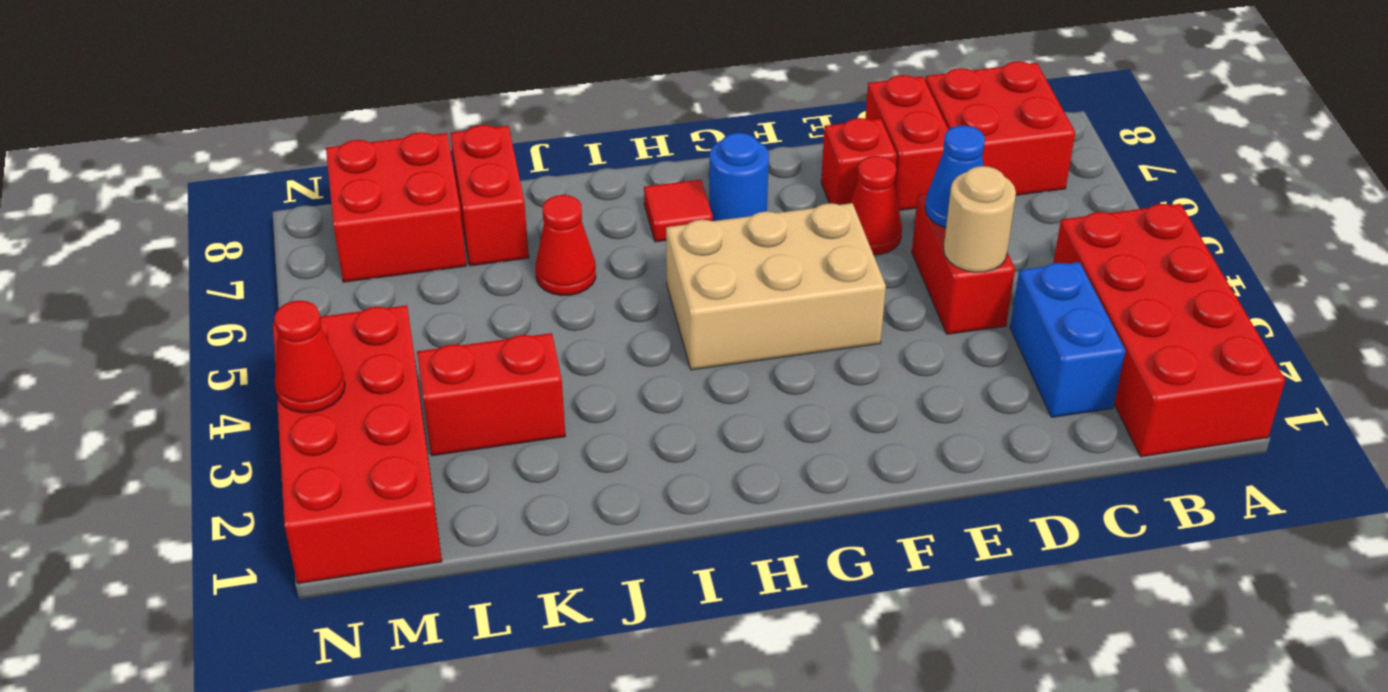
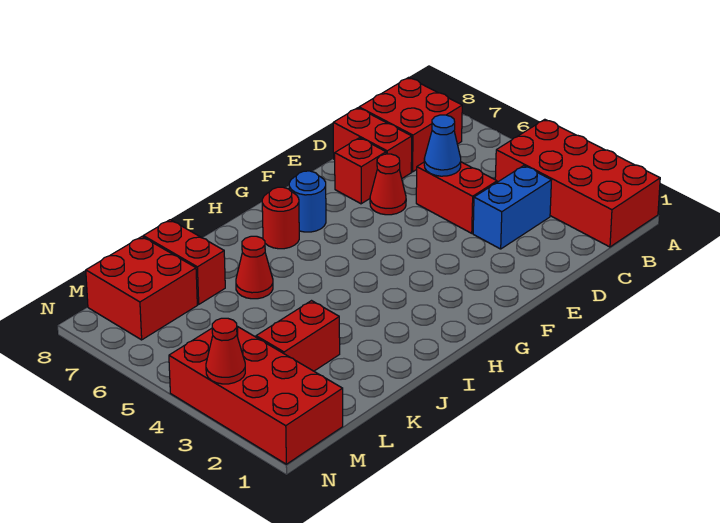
blue 1x2 brick [1010,262,1125,417] -> blue 1x2 brick turned to [473,166,551,249]
tan 1x1 round brick [944,166,1016,272] -> none
tan 2x3 brick [666,203,886,370] -> none
red 1x1 tile [644,180,713,242] -> red 1x1 round brick [262,187,299,249]

